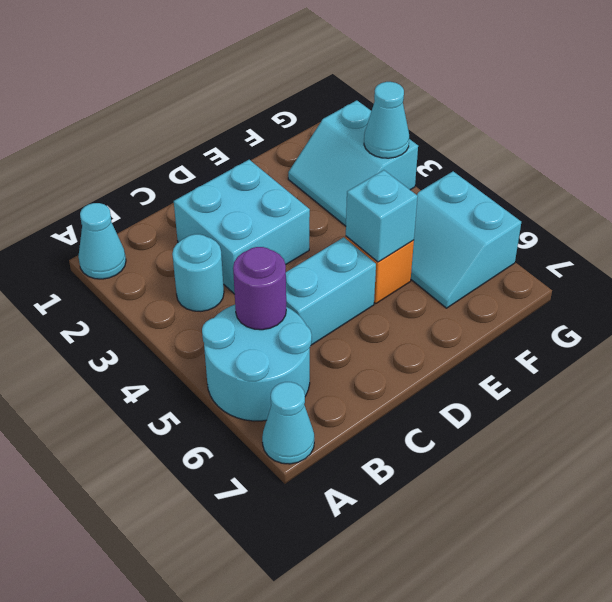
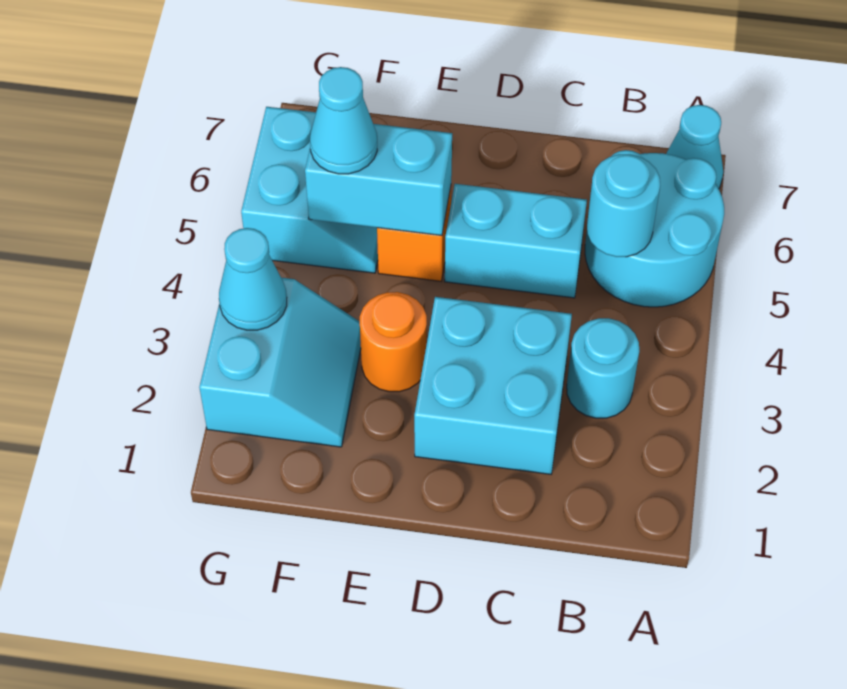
cyan 1x1 cone [78,203,126,279] -> cyan 1x1 cone moved to [310,67,377,174]
purple 1x1 round brick [233,247,286,330] -> cyan 1x1 round brick [587,154,660,257]
none -> orange 1x1 round brick [360,292,427,392]
cyan 1x1 brick [346,170,418,262] -> cyan 1x2 brick [305,124,452,236]

